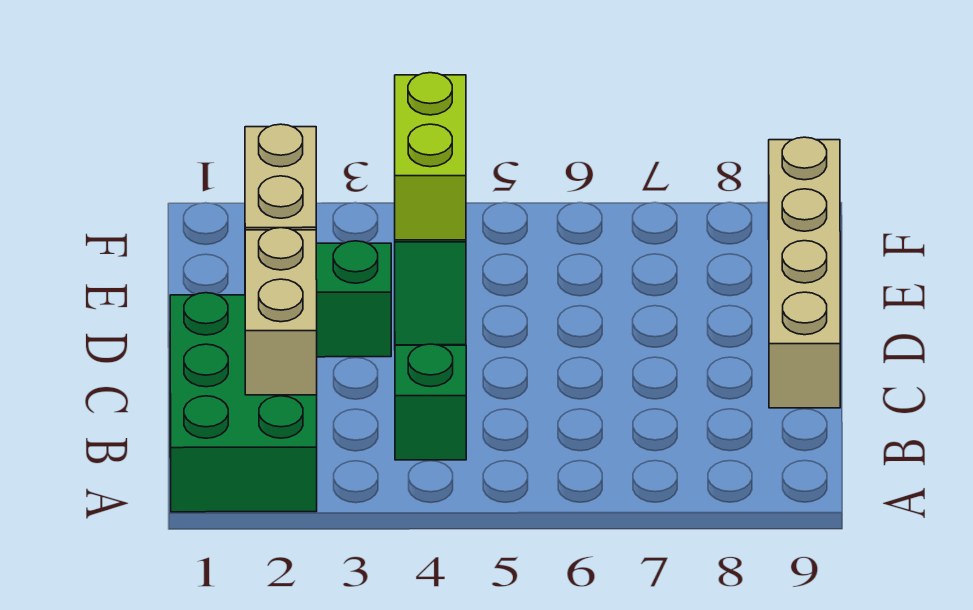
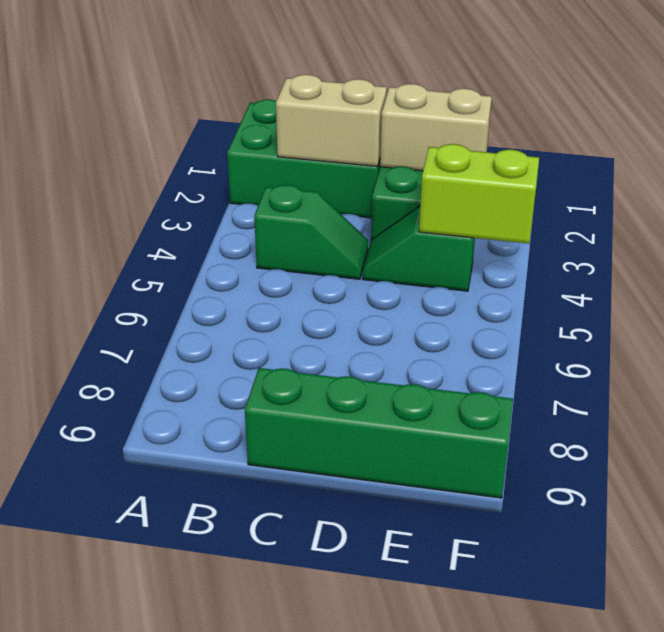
tan 1x4 brick [769,137,840,408] -> green 1x4 brick [245,368,513,498]

